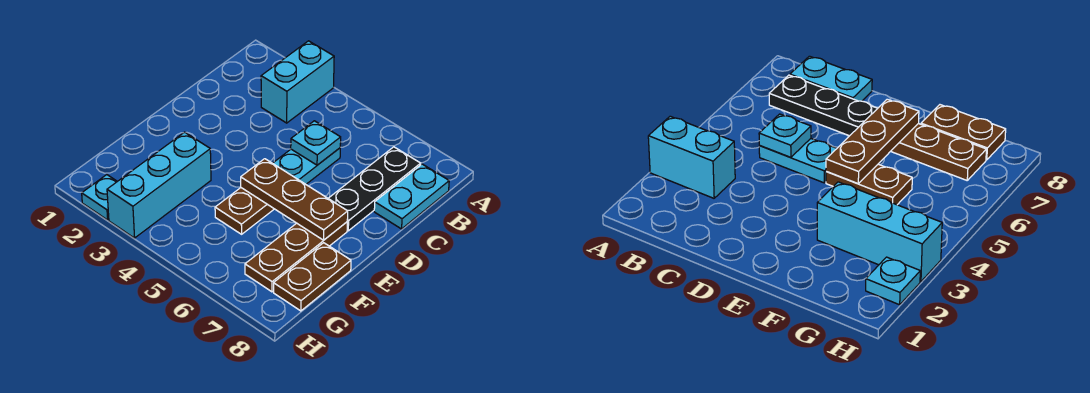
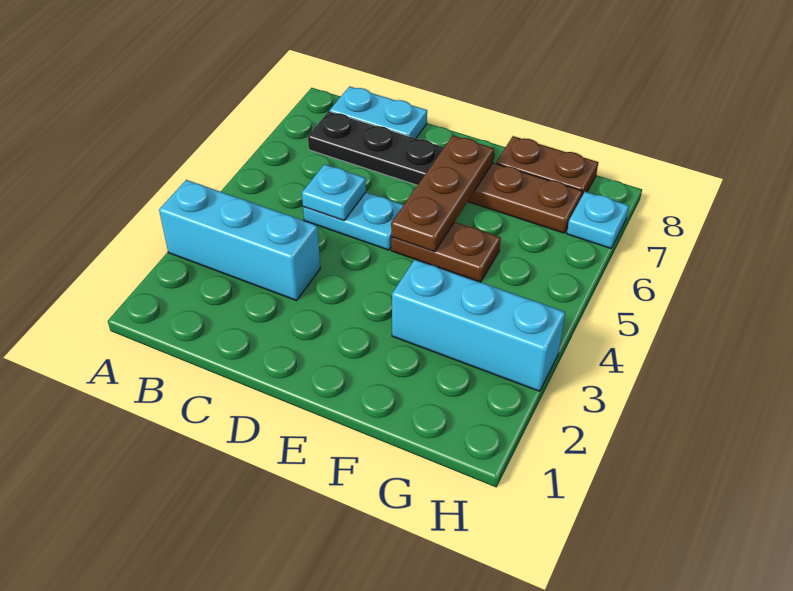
cyan 1x2 brick [261,41,334,123] -> cyan 1x3 brick [159,180,320,300]
cyan 1x1 plate [82,175,117,220] -> cyan 1x1 plate moved to [567,192,629,248]

